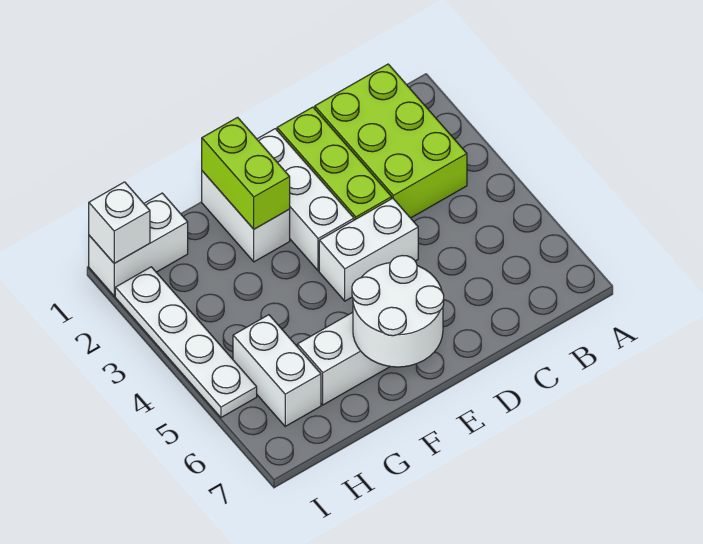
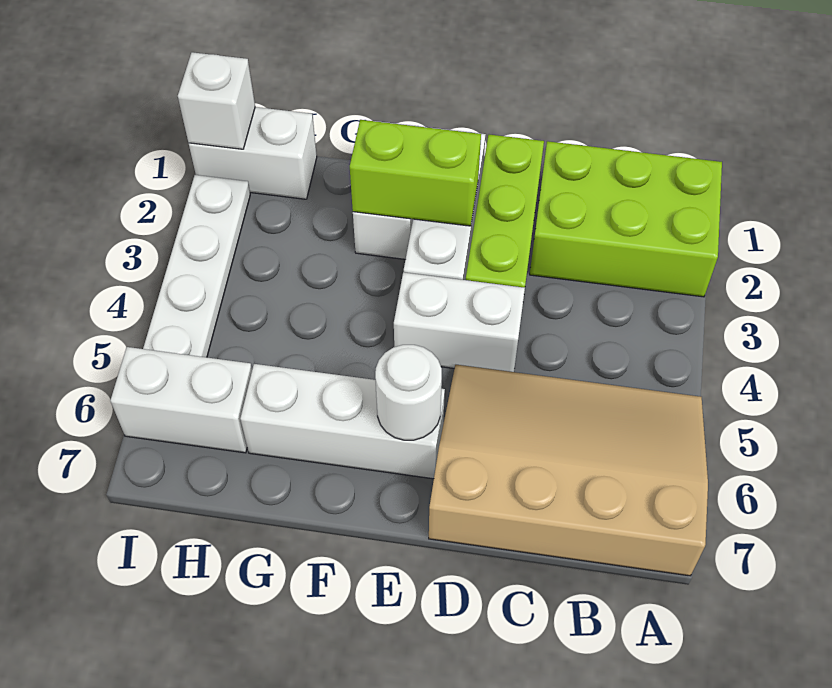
none -> tan 3x4 slope [429,365,708,576]
lime 2x3 brick [315,64,467,218] -> lime 2x3 brick turned to [530,141,722,297]
white 2x2 round brick [352,256,444,367] -> white 1x1 round brick [375,345,442,440]
lime 1x2 brick [202,117,290,229] -> lime 1x2 brick turned to [350,120,481,226]
white 1x2 brick [233,315,321,426] -> white 1x2 brick turned to [110,347,252,453]

